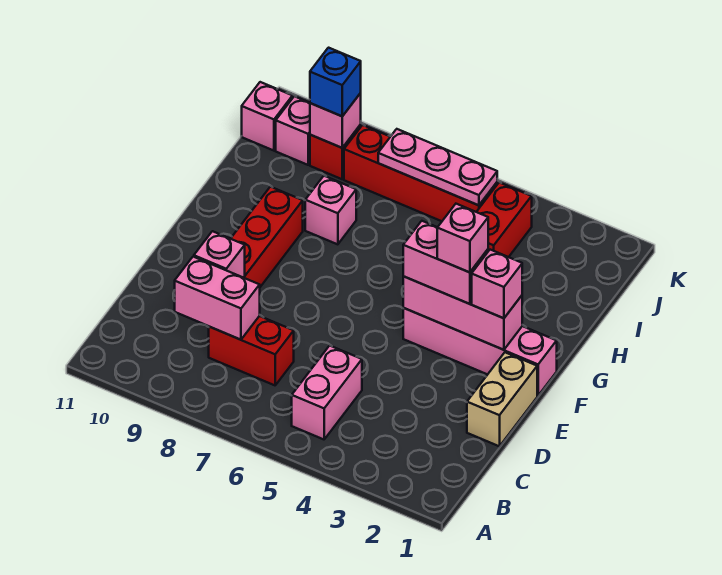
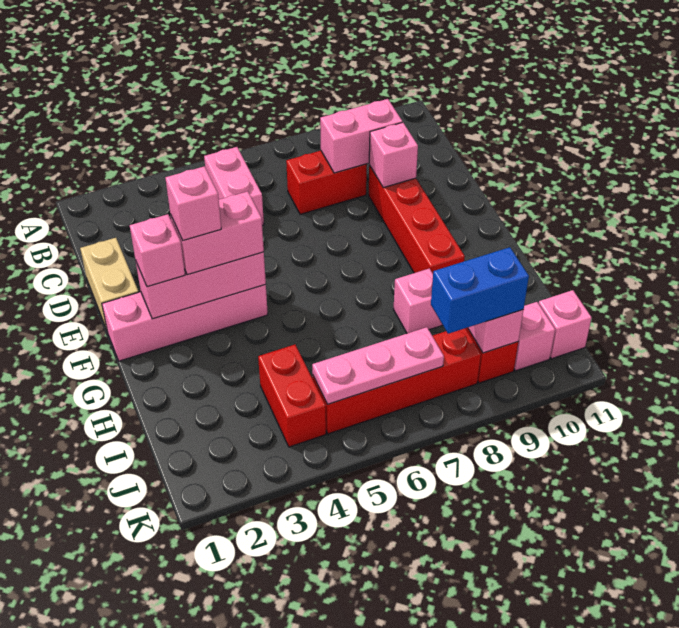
blue 1x1 brick [310,48,361,116] -> blue 1x2 brick [431,247,529,334]

